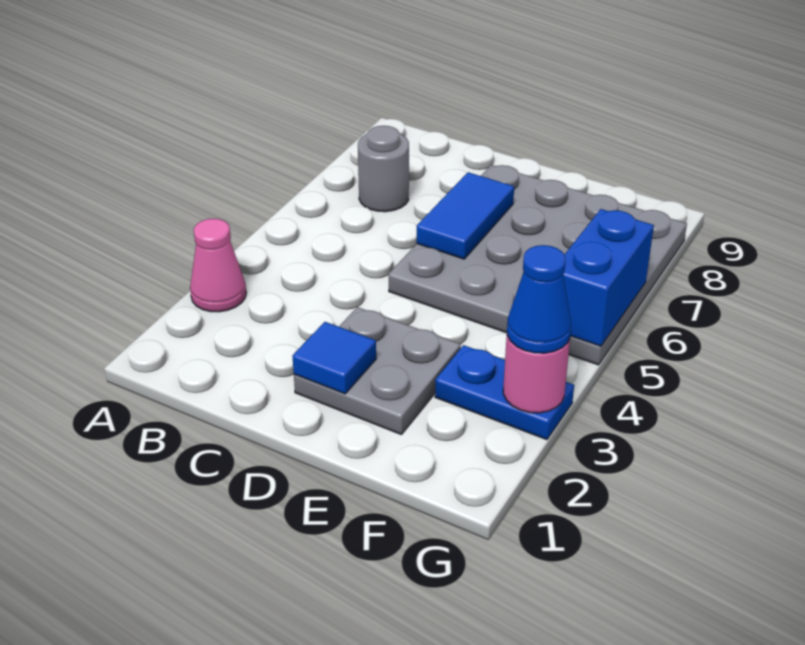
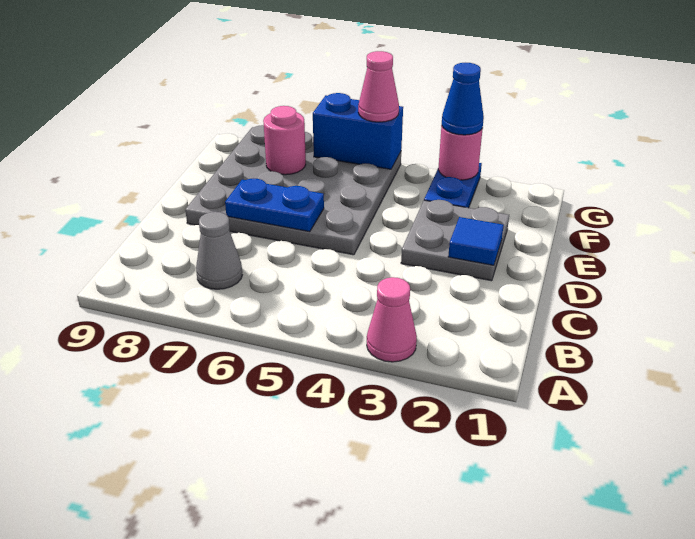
grey 1x1 round brick [358,126,409,212] -> grey 1x1 cone [196,212,242,289]
blue 1x2 tile [417,172,514,259] -> blue 1x2 plate [225,179,324,232]
none -> pink 1x1 round brick [263,106,306,175]
none -> pink 1x1 cone [358,51,399,122]

